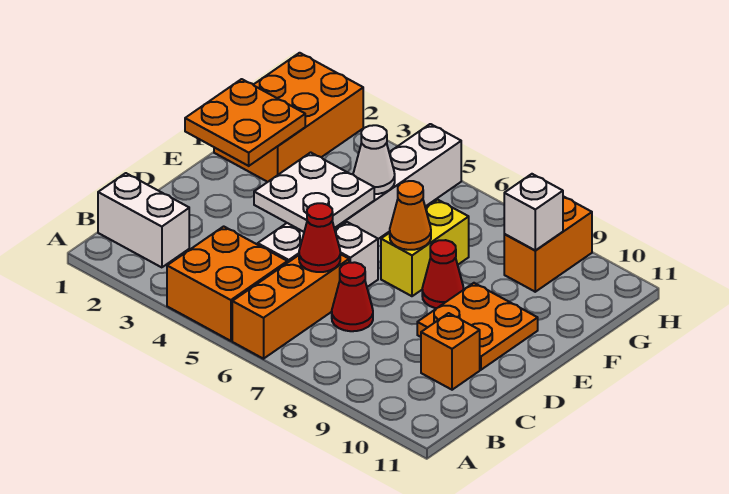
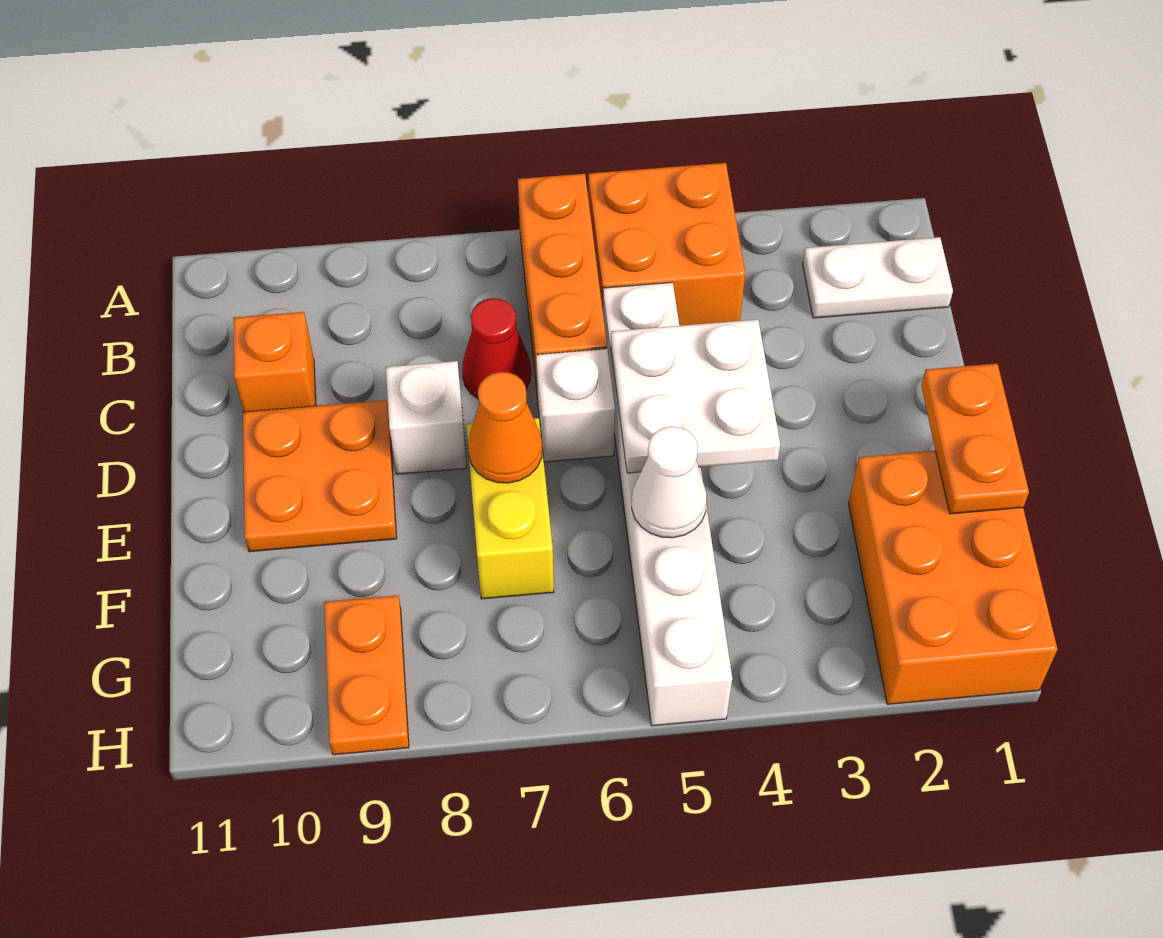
white 1x2 brick [98,173,189,267] -> white 1x2 plate [803,237,953,318]
red 1x1 cone [299,203,340,272] -> none
orange 2x2 plate [185,79,305,166] -> orange 1x2 plate [921,364,1029,514]
red 1x1 cone [422,240,464,308] -> none
orange 1x2 brick [504,196,592,292] -> orange 1x2 plate [324,595,409,755]
white 1x1 brick [504,174,563,251] -> white 1x1 brick moved to [386,361,467,474]

